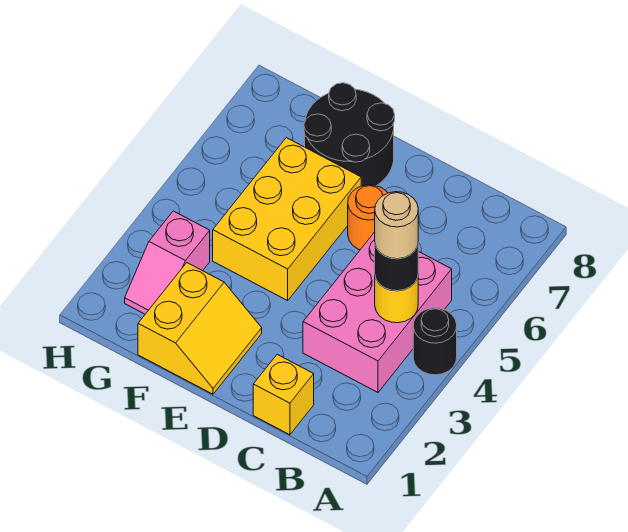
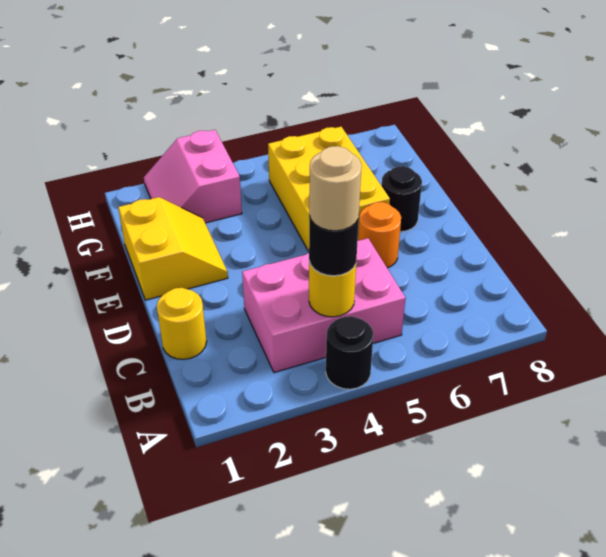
yellow 1x1 brick [253,355,314,435] -> yellow 1x1 round brick [157,288,207,359]
yellow 2x2 slope [138,263,262,394] -> yellow 2x2 slope turned to [118,197,228,300]
yellow 2x3 brick [213,138,361,301] -> yellow 2x3 brick turned to [268,127,390,252]
black 2x2 round brick [304,83,395,186] -> black 1x1 round brick [382,166,422,232]
pink 1x2 slope [125,211,210,314] -> pink 2x2 slope [144,130,242,223]

